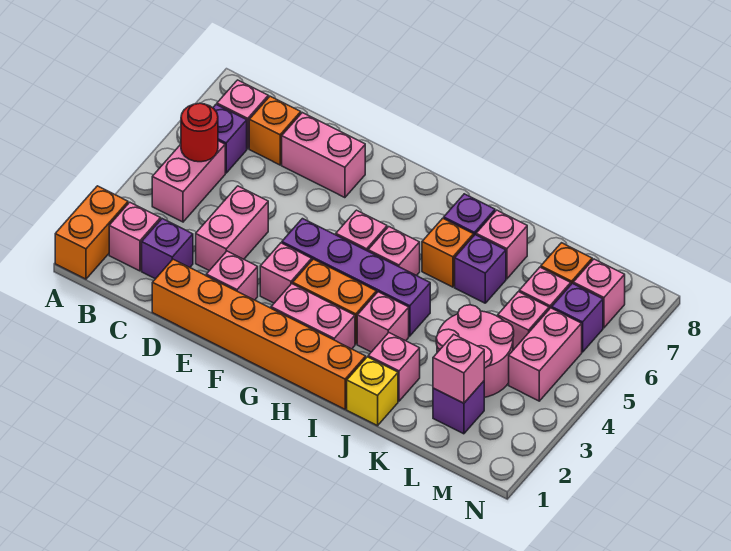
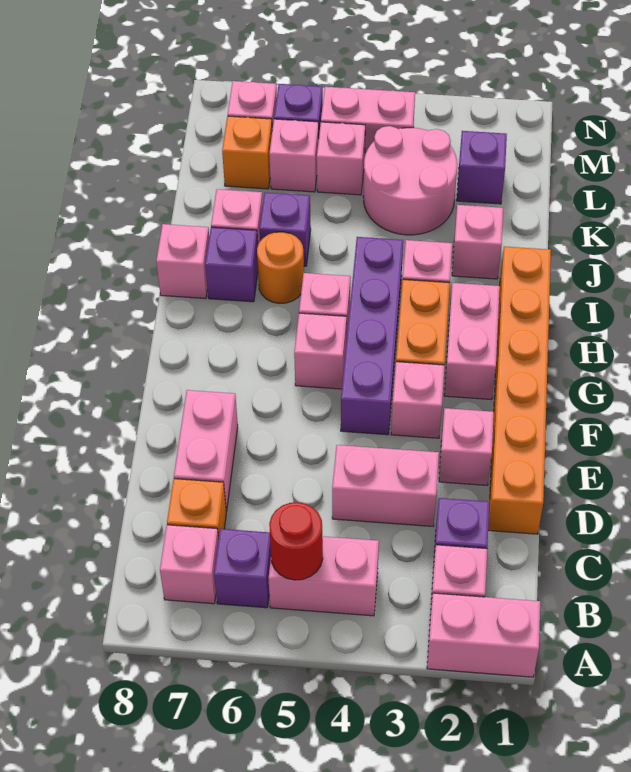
orange 1x2 brick [55,186,128,279] -> pink 1x2 brick [427,593,540,677]
orange 1x1 brick [422,218,473,287] -> orange 1x1 round brick [257,232,304,303]
yellow 1x1 brick [347,357,398,426] -> none
pink 1x1 brick [433,334,484,403] -> pink 1x1 brick moved to [156,224,209,299]

